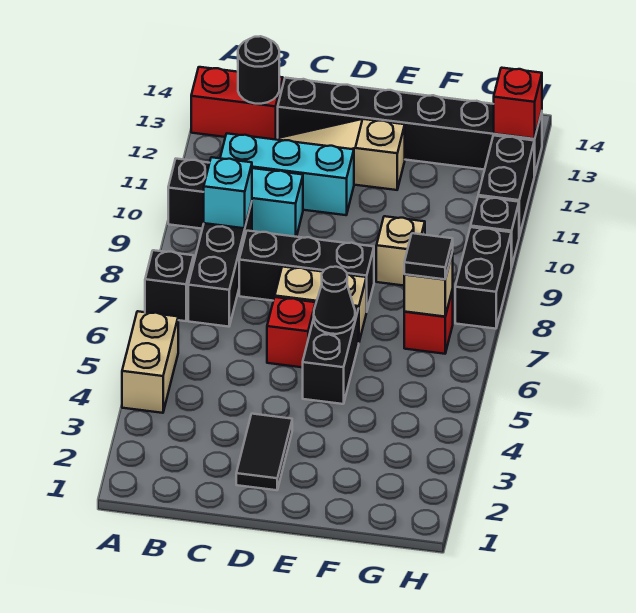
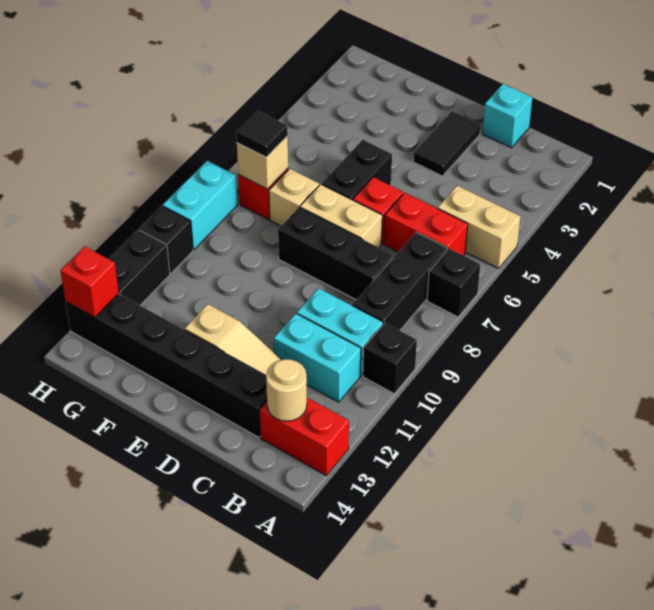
tan 1x2 brick [122,311,178,413] -> tan 1x2 brick turned to [437,186,520,269]
none -> red 1x2 brick [384,193,468,256]
cyan 1x1 brick [204,157,252,228] -> cyan 1x1 brick moved to [482,84,532,148]
cyan 1x3 brick [220,134,354,215] -> cyan 1x2 brick [274,314,361,402]
black 1x1 round brick [238,36,279,104] -> tan 1x1 round brick [266,359,307,421]
black 1x1 cone [314,267,355,334] -> none
tan 1x1 brick [376,216,425,286] -> tan 1x1 brick moved to [269,169,319,226]
black 1x2 brick [455,227,511,329] -> cyan 1x2 brick [163,161,237,250]

